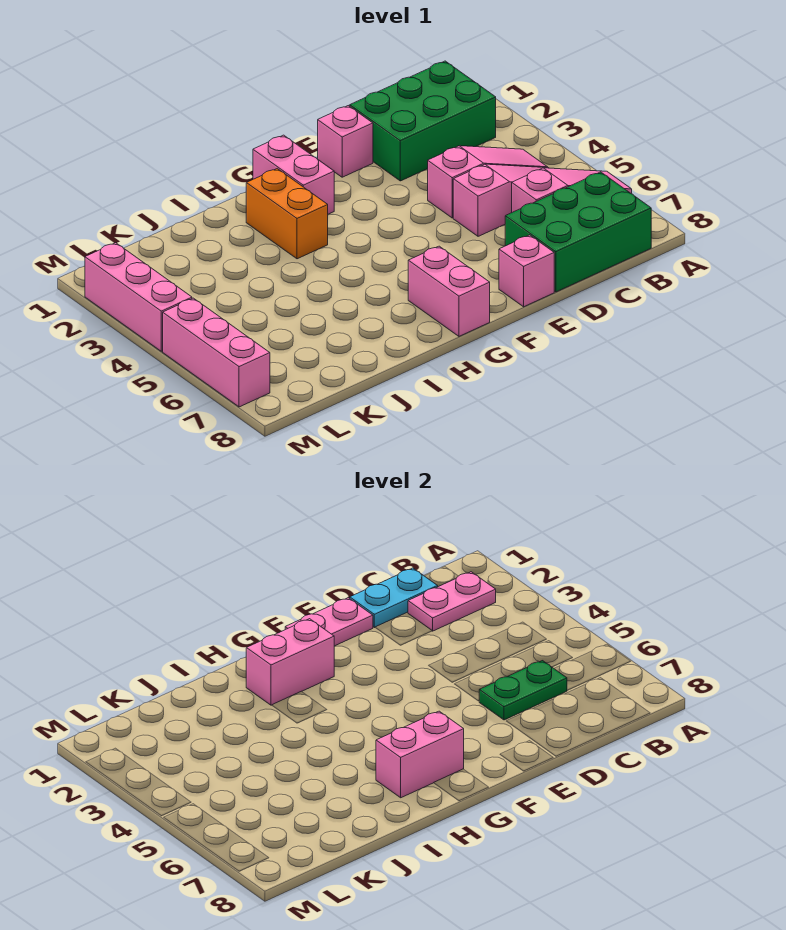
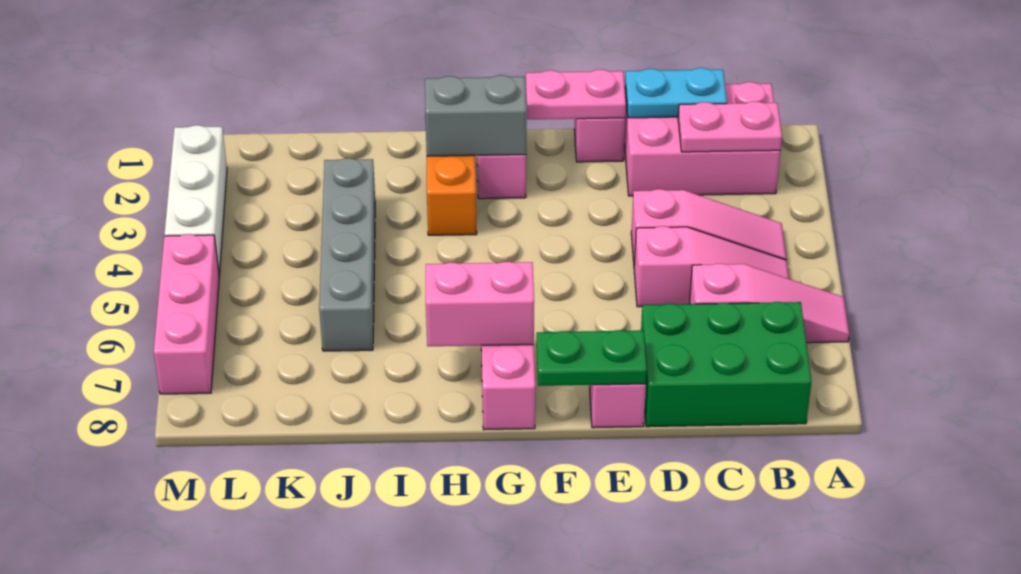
green 2x3 brick [350,61,496,181] -> pink 2x3 brick [624,82,780,196]
green 1x2 plate [479,661,567,720] -> green 1x2 plate moved to [536,330,647,386]
pink 1x2 brick [246,619,334,705] -> grey 1x2 brick [425,75,526,156]
none -> grey 1x4 brick [319,158,375,351]
pink 1x3 brick [85,243,192,351] -> white 1x3 brick [165,125,227,276]

